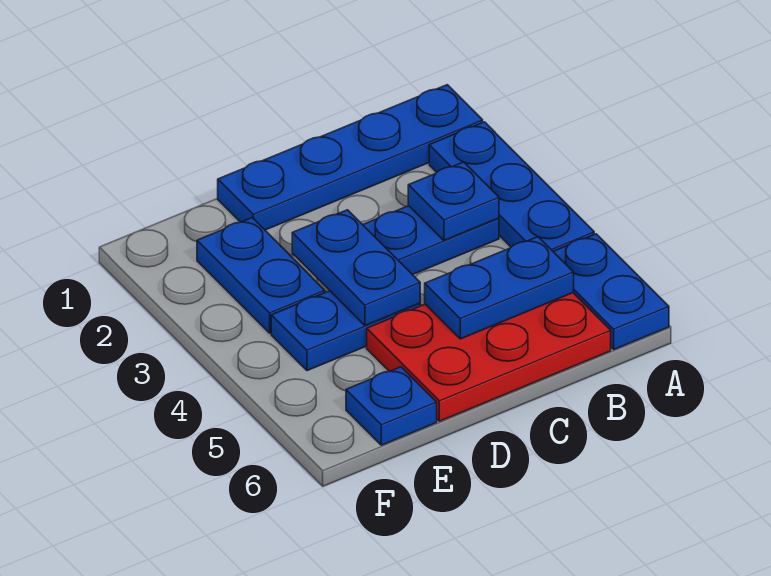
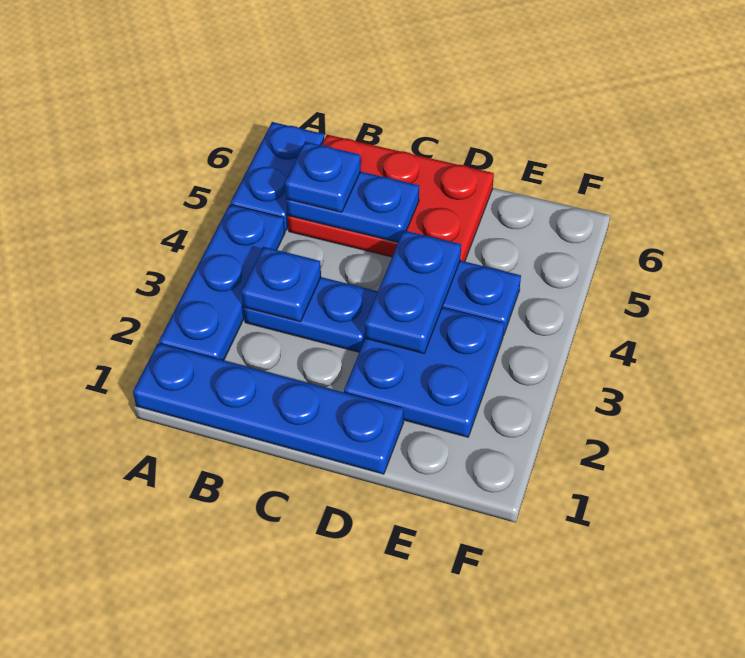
blue 1x2 plate [197,218,325,333] -> blue 2x2 plate [344,307,504,437]
blue 1x1 plate [346,367,437,445] -> blue 1x1 plate moved to [285,142,361,212]

